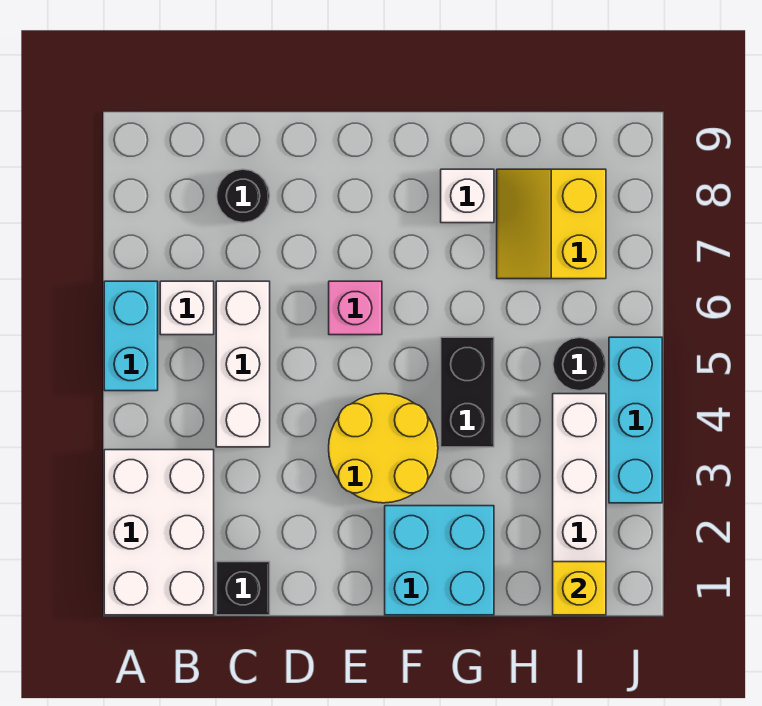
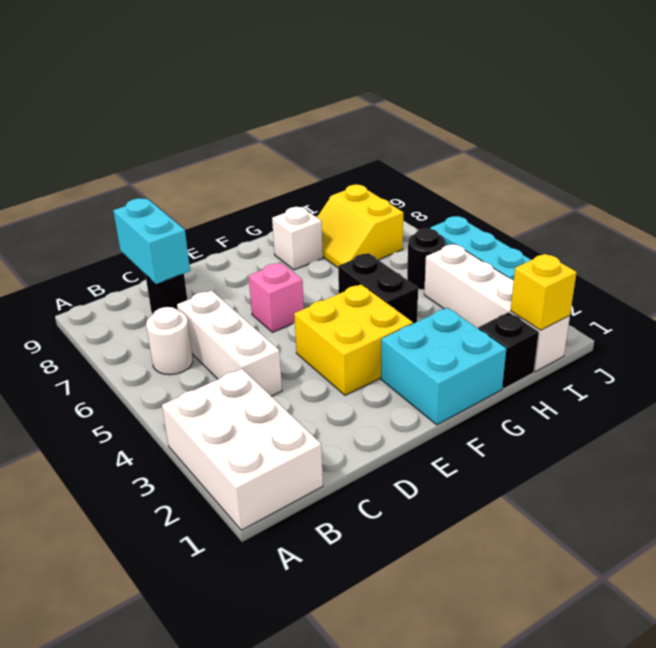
cyan 1x2 brick [104,281,158,391] -> cyan 1x2 brick moved to [113,198,190,284]
white 1x1 brick [160,281,214,335] -> white 1x1 round brick [146,307,193,375]
black 1x1 brick [216,562,270,615] -> black 1x1 brick moved to [478,312,539,389]
yellow 2x2 round brick [329,394,438,503] -> yellow 2x2 brick [294,285,413,395]

